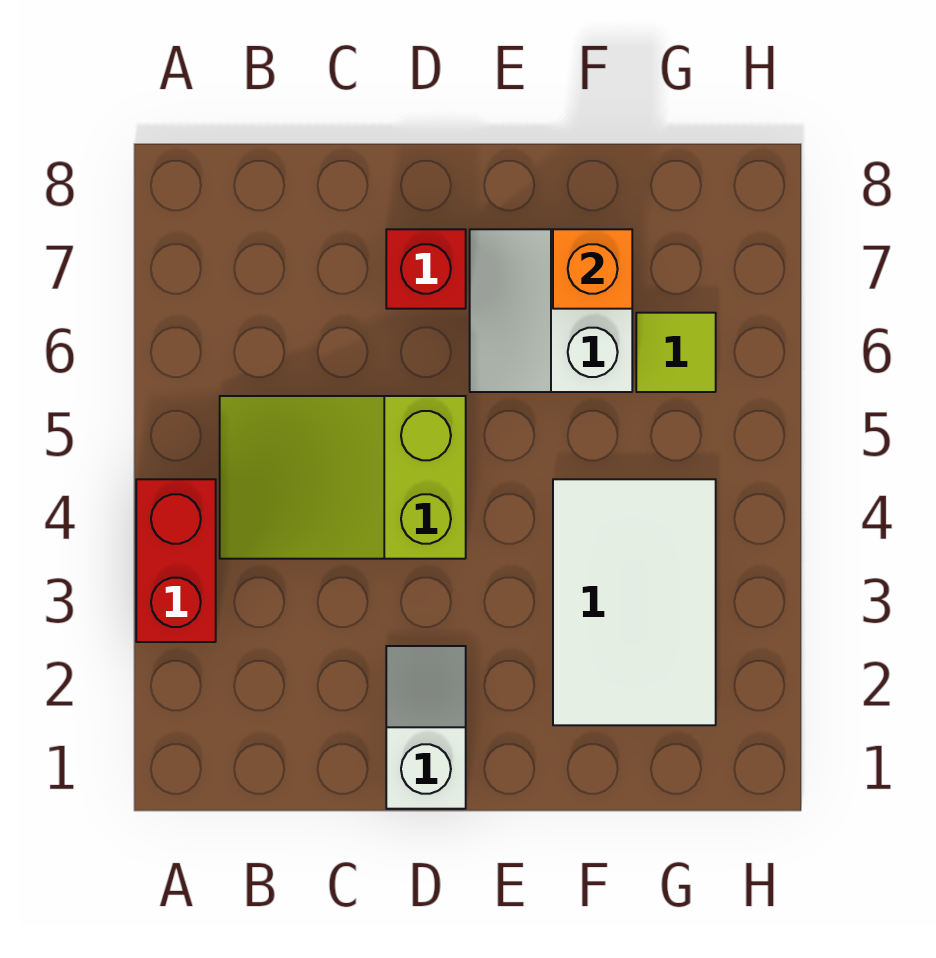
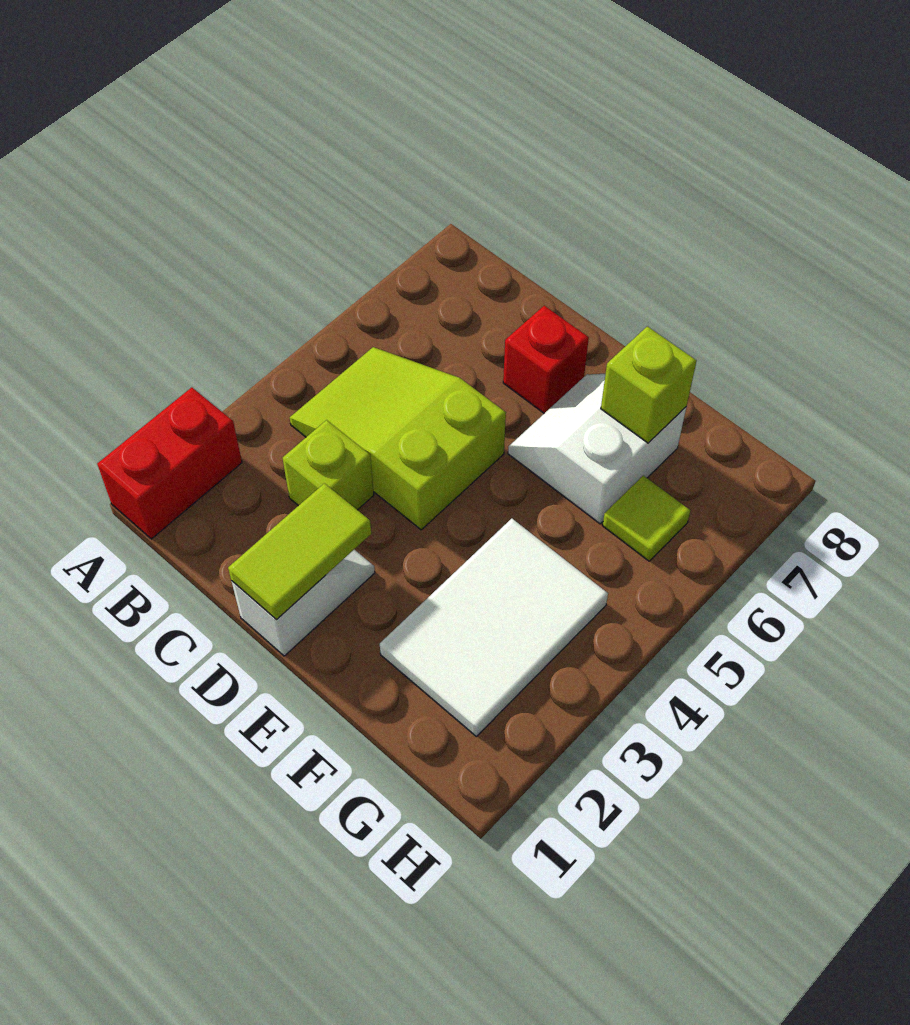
red 1x2 brick [136,479,216,642] -> red 1x2 brick moved to [97,387,242,539]
none -> lime 1x1 brick [283,420,374,510]
none -> lime 1x2 tile [228,483,371,620]
orange 1x1 brick [553,229,632,309] -> lime 1x1 brick [601,326,697,443]

